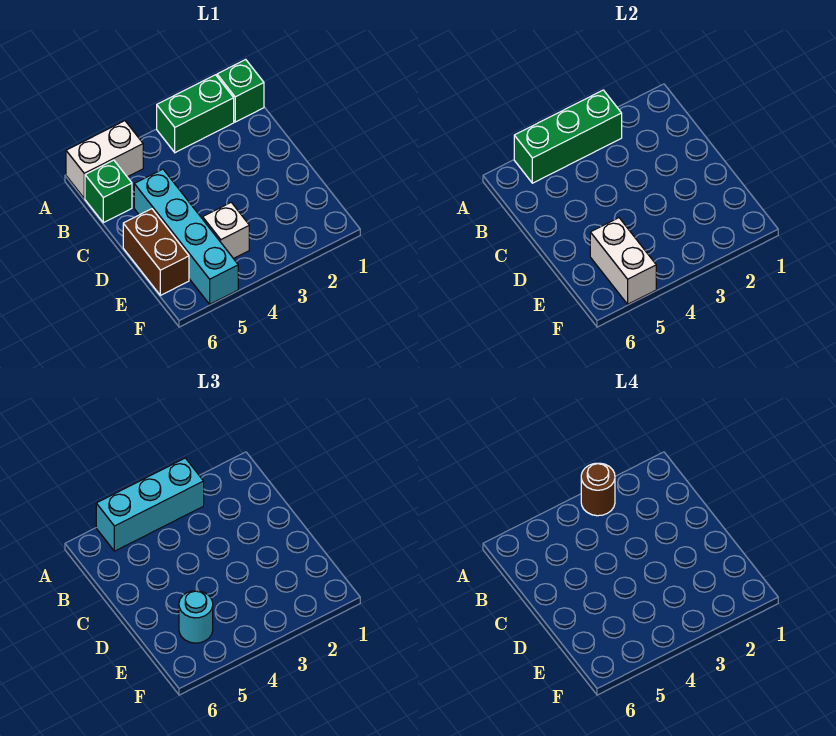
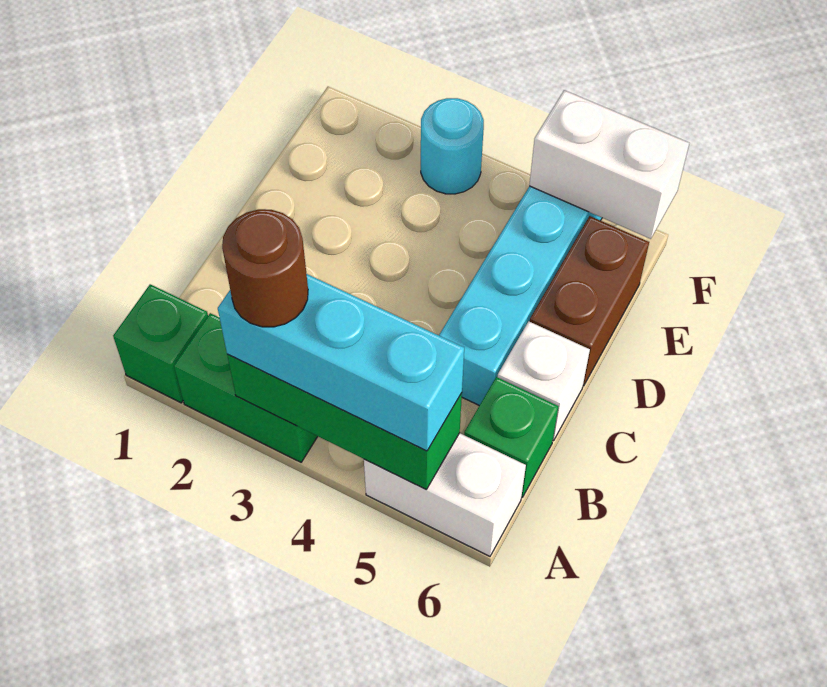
white 1x1 brick [203,202,249,259] -> white 1x1 brick moved to [498,321,590,441]
white 1x2 brick [590,218,656,304] -> white 1x2 brick turned to [529,90,689,239]
cyan 1x1 round brick [179,591,213,643] -> cyan 1x1 round brick moved to [421,98,484,194]

